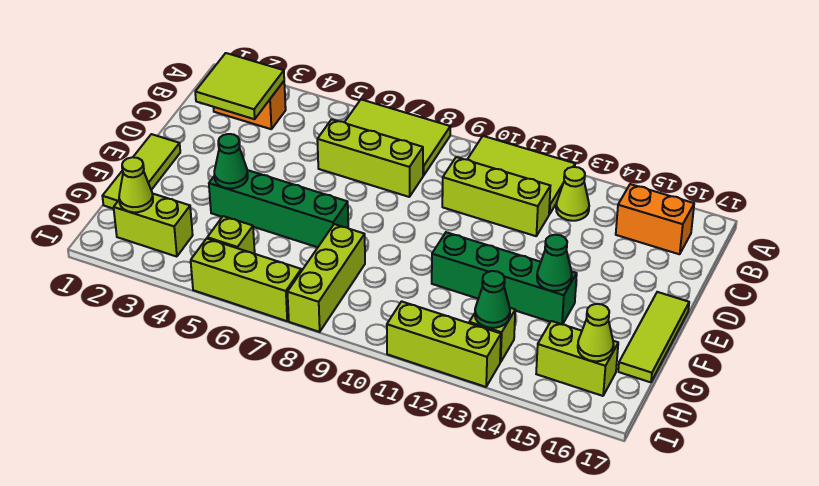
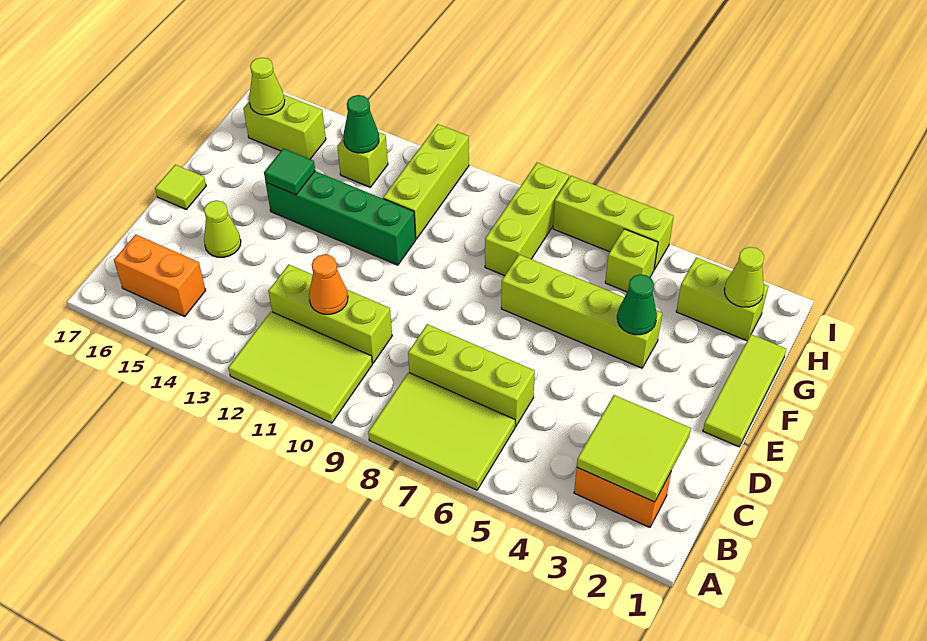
lime 1x1 cone [556,167,589,221] -> lime 1x1 cone moved to [204,200,241,257]
none -> orange 1x1 cone [309,254,348,314]
lime 1x3 tile [618,292,689,382] -> lime 1x1 tile [155,165,206,209]
green 1x4 brick [209,170,348,247] -> lime 1x4 brick [501,254,662,368]
green 1x1 cone [537,235,572,291] -> green 1x1 tile [264,148,315,195]
lime 1x3 brick [387,301,501,387] -> lime 1x3 brick turned to [383,124,469,239]

